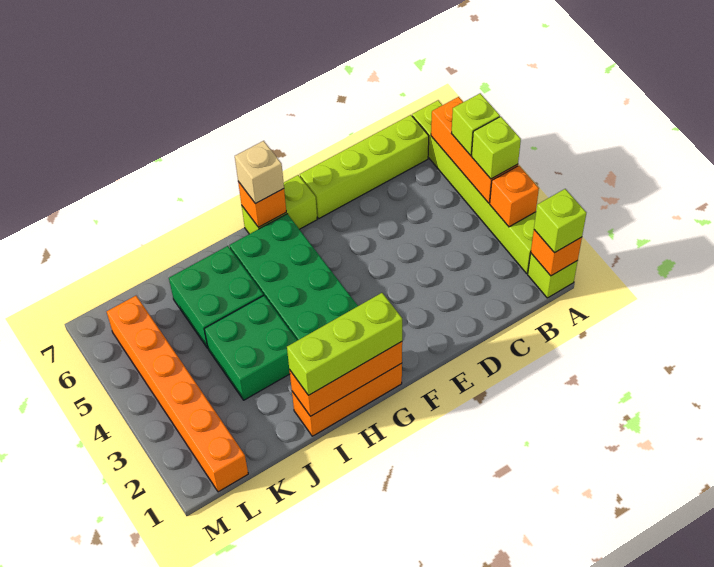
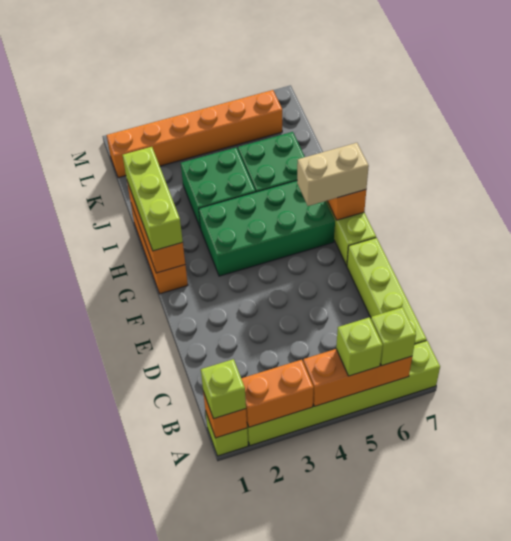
orange 1x1 brick [490,166,539,227] -> orange 1x2 brick [241,360,314,427]
lime 1x1 brick [471,117,521,179] -> lime 1x1 brick moved to [371,307,416,366]
tan 1x1 brick [235,141,284,204] -> tan 1x2 brick [297,143,369,206]

